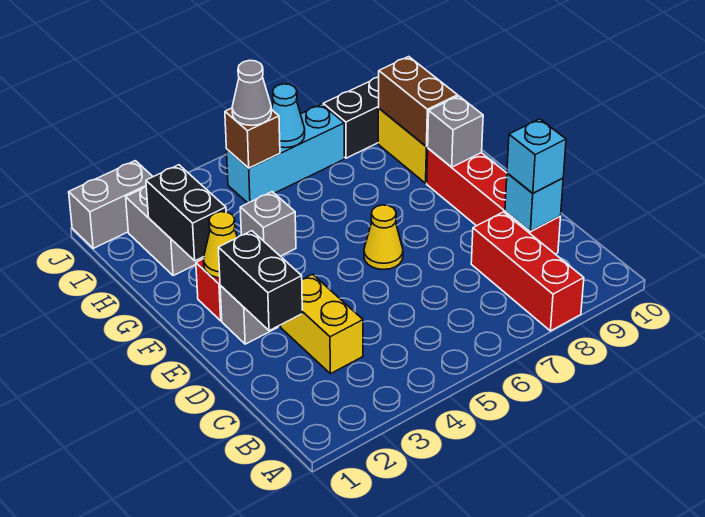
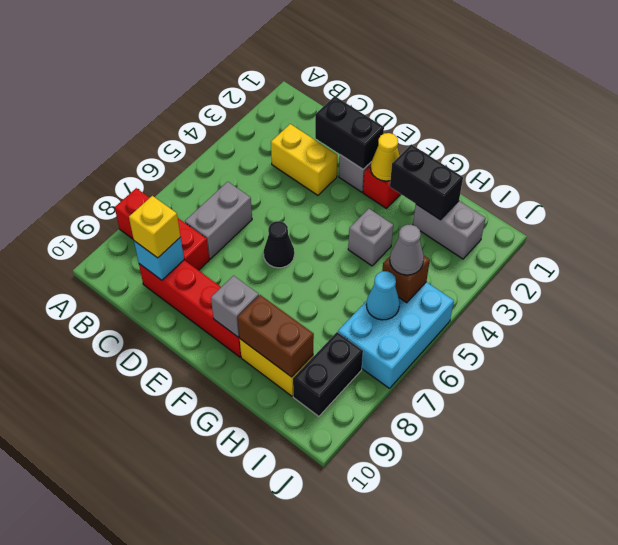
cyan 1x1 brick [507,119,566,193] -> yellow 1x1 brick [129,196,180,258]
yellow 1x1 cone [364,205,403,270] -> black 1x1 cone [264,221,294,268]
cyan 1x3 brick [227,104,344,203] -> cyan 2x3 brick [338,282,454,388]
grey 1x2 brick [69,161,153,248] -> grey 1x2 brick moved to [185,182,252,259]

